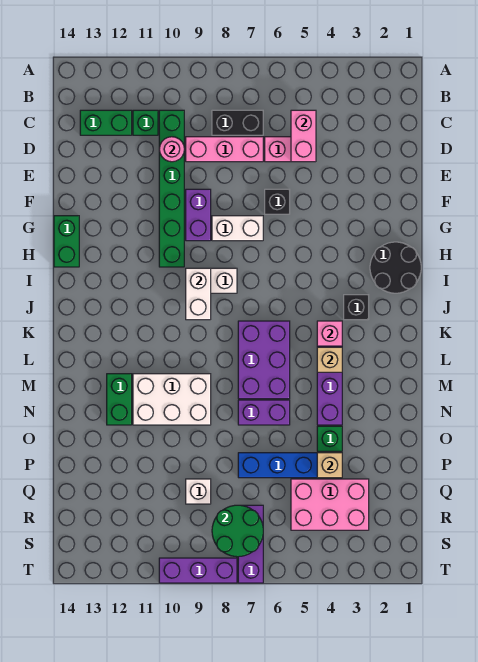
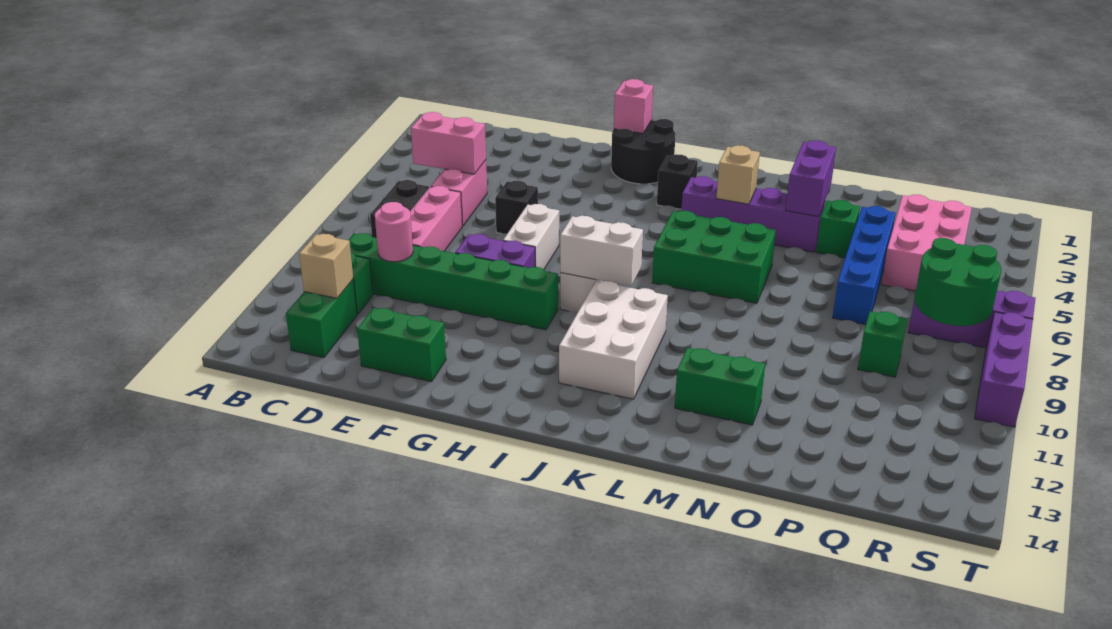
green 1x2 brick [54,216,79,267] -> green 1x2 brick moved to [357,308,446,382]
pink 1x1 brick [317,321,342,346] -> pink 1x1 brick moved to [614,79,653,133]
purple 2x3 brick [238,321,290,399] -> green 2x3 brick [652,211,776,303]
white 2x3 brick [133,374,211,425] -> white 2x3 brick moved to [559,281,668,399]
purple 1x2 brick [238,400,290,425] -> purple 1x2 brick moved to [786,140,836,217]
tan 1x1 brick [317,453,342,478] -> tan 1x1 brick moved to [299,234,353,298]
white 1x1 brick [186,479,211,504] -> green 1x1 brick [858,311,907,377]

